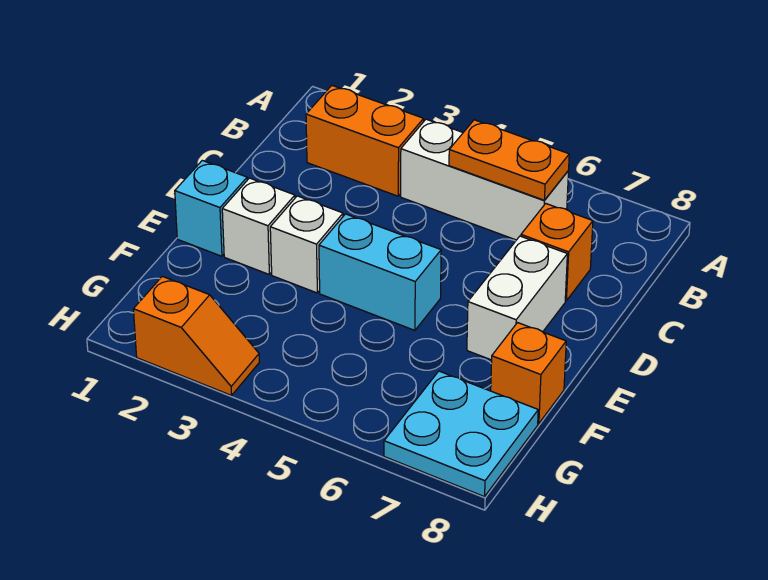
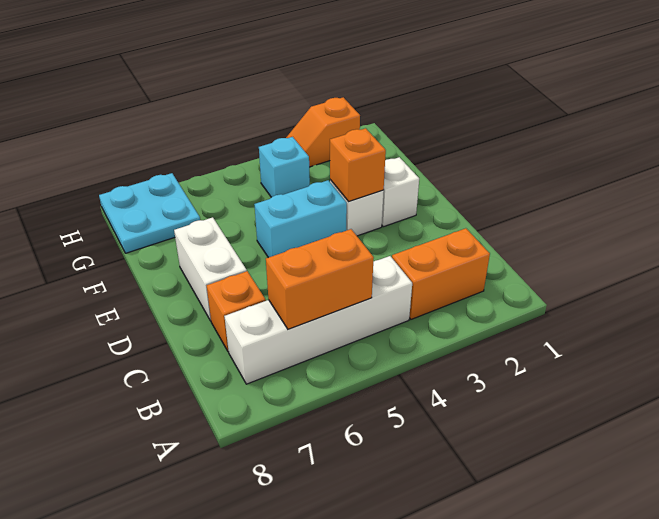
white 1x3 brick [401,119,569,240] -> white 1x4 brick [224,256,412,384]
orange 1x2 plate [449,120,569,200] -> orange 1x2 brick [266,229,374,329]
cyan 1x1 brick [175,160,247,256] -> cyan 1x1 brick moved to [259,137,310,197]
orange 1x1 brick [491,323,566,424] -> orange 1x1 brick moved to [330,128,386,202]

